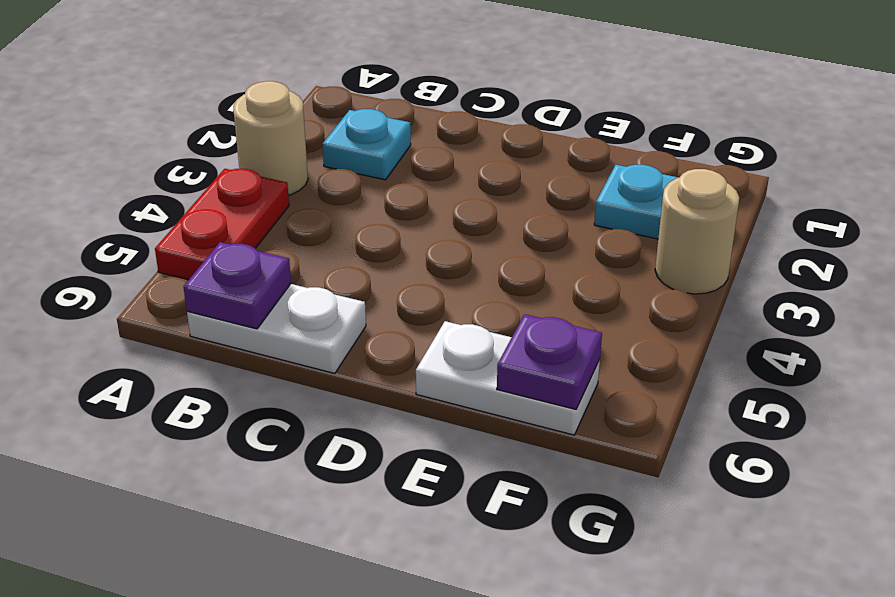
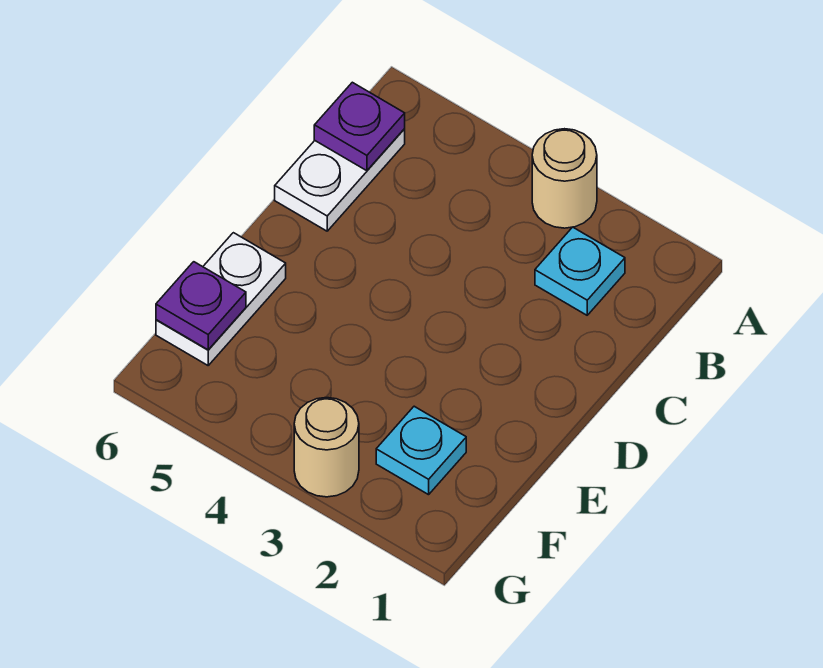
red 1x2 plate [155,169,289,280] -> none

